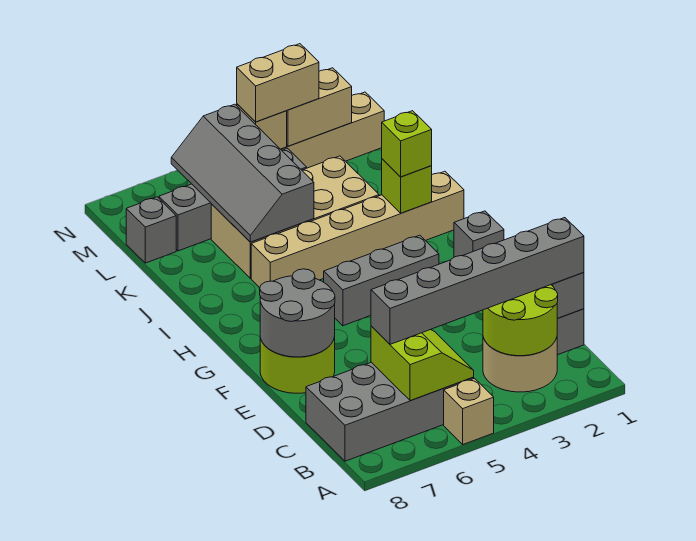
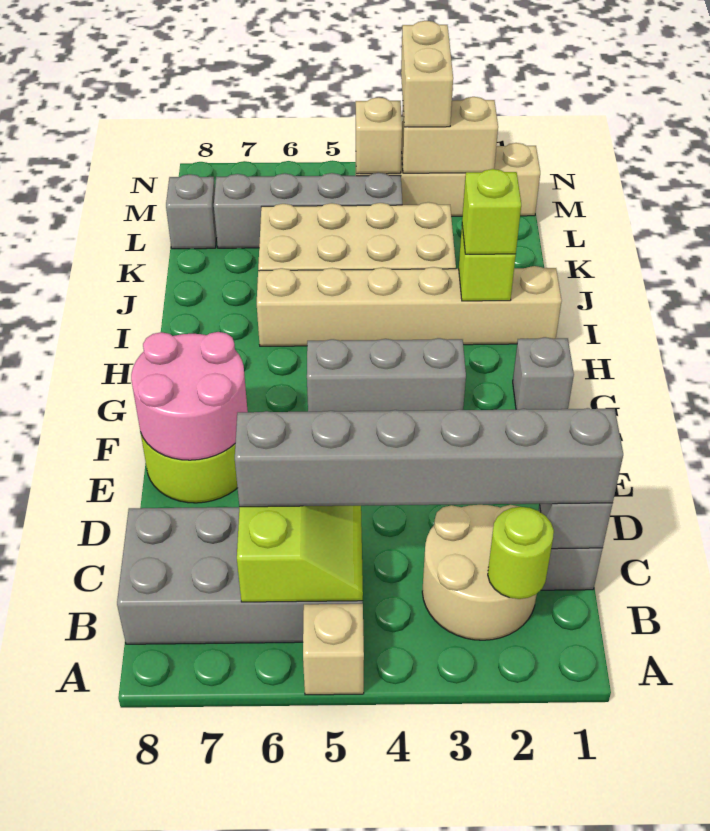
lime 2x2 round brick [483,285,558,356] -> lime 1x1 round brick [488,507,554,599]
grey 2x2 round brick [260,269,335,357] -> pink 2x2 round brick [131,332,248,460]
grey 2x4 slope [171,104,314,242] -> none
tan 1x2 brick [237,44,319,122] -> tan 1x2 brick turned to [401,21,453,127]

